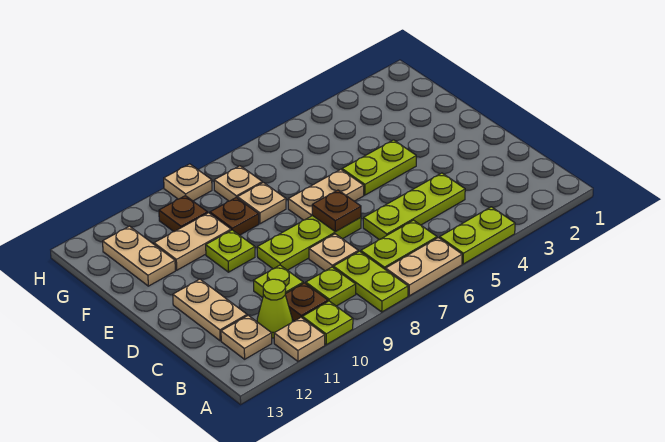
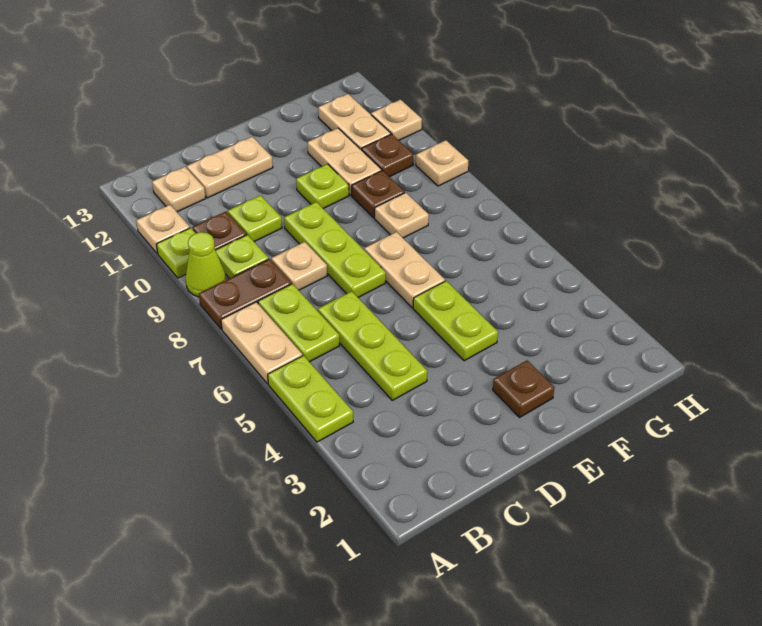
lime 1x2 plate [333,251,408,312] -> brown 1x2 plate [199,259,291,329]
lime 1x1 cone [257,279,293,338] -> lime 1x1 cone moved to [186,232,226,297]
brown 1x1 plate [312,190,361,232] -> brown 1x1 plate moved to [493,360,555,417]
tan 1x2 plate [103,226,175,286] -> tan 1x2 plate turned to [318,94,391,150]
tan 1x1 plate [214,166,262,201] -> tan 1x1 plate moved to [371,100,422,140]

